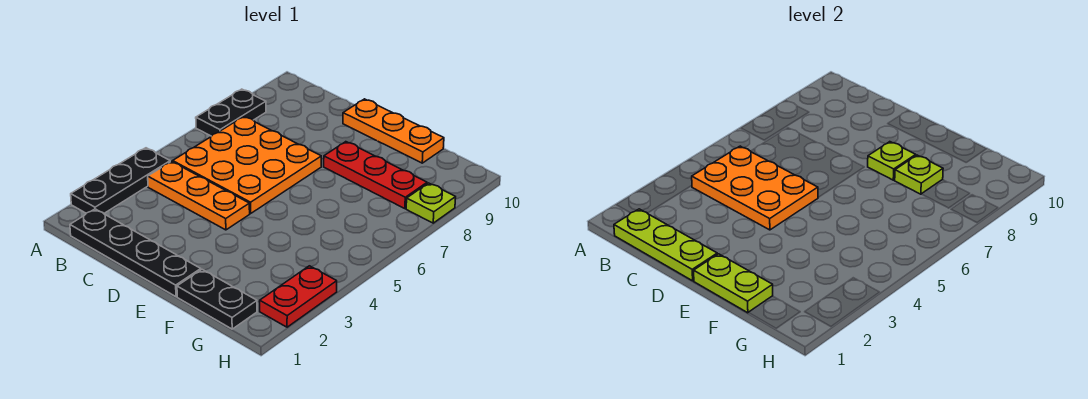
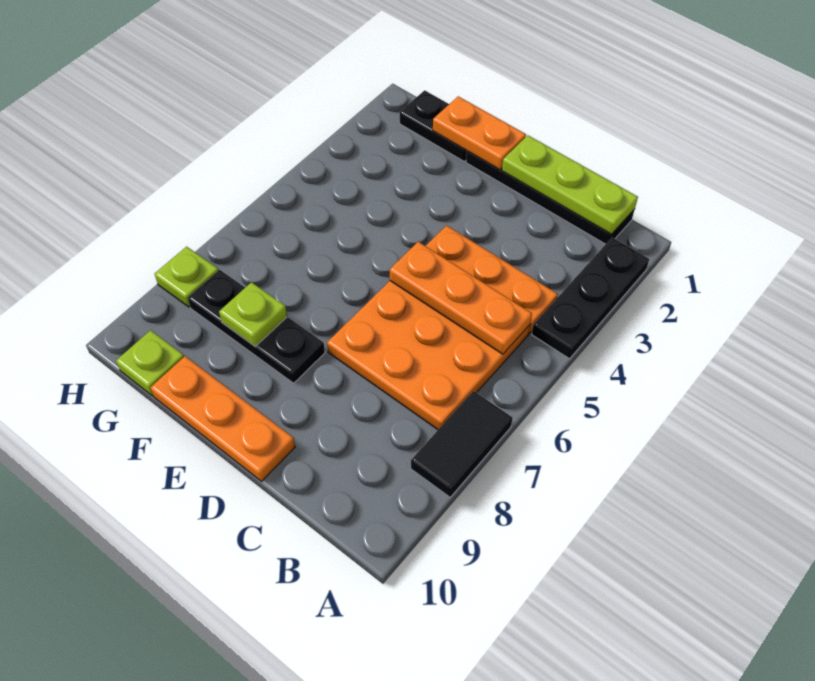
black 1x2 plate [196,89,266,136] -> black 1x2 tile [411,391,513,497]
orange 2x3 plate [692,146,818,230] -> orange 1x3 plate [390,242,532,354]
lime 1x2 plate [694,254,773,313] -> orange 1x2 plate [433,96,526,170]
red 1x3 plate [324,142,427,209] -> black 1x3 plate [188,270,325,383]
lime 1x1 plate [868,142,916,180] -> lime 1x1 plate moved to [116,330,184,396]
red 1x2 plate [260,266,337,327] -> none

